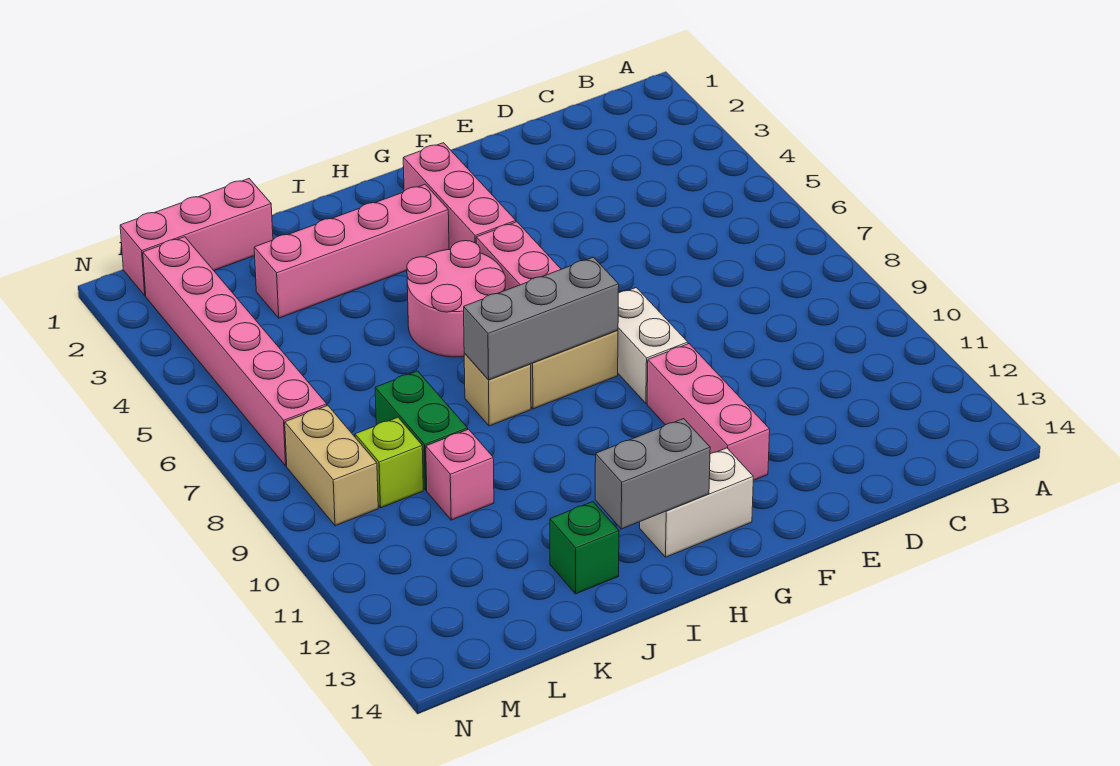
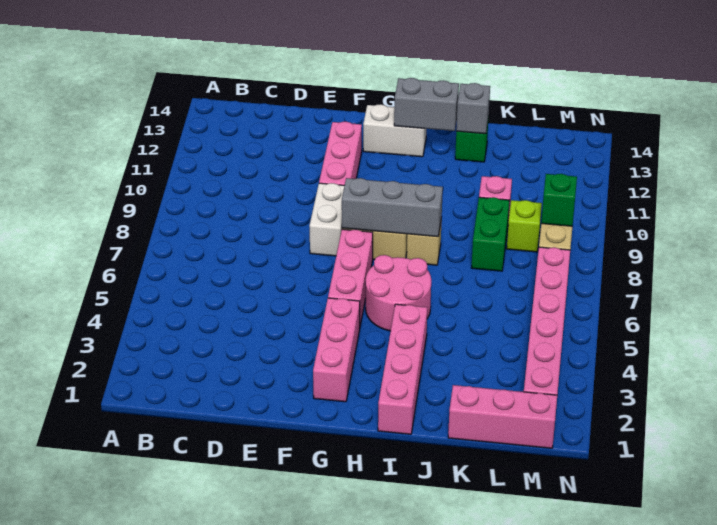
pink 1x4 brick [254,184,449,318] -> pink 1x4 brick turned to [378,304,427,434]
none -> grey 1x1 brick [456,83,490,134]
none -> green 1x1 brick [541,174,577,226]

